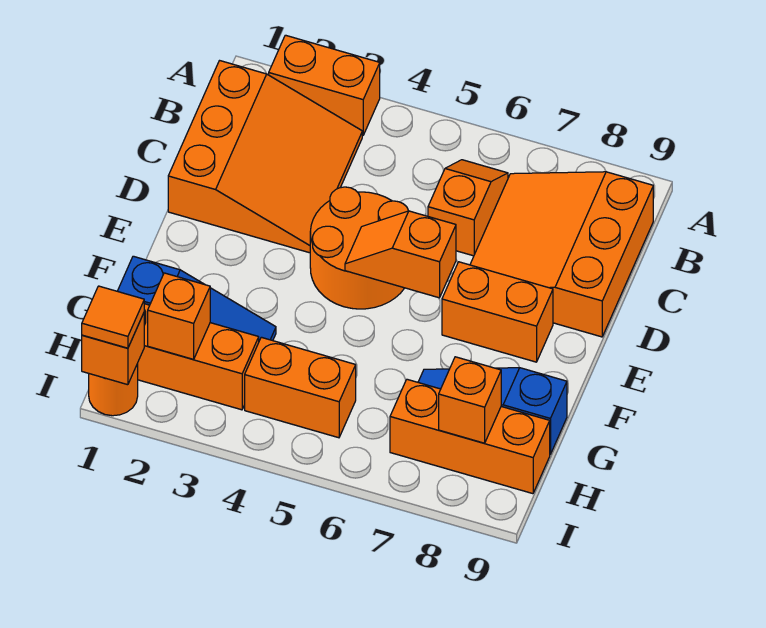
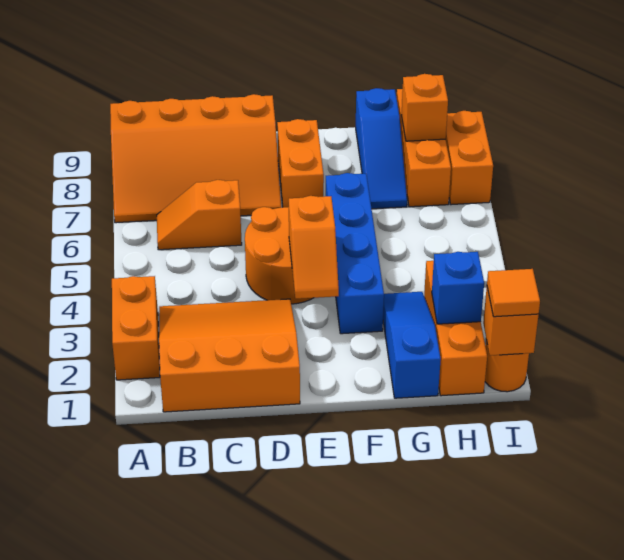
orange 3x3 slope [470,172,653,337] -> orange 3x4 slope [110,94,281,223]
orange 1x2 slope [345,211,456,298] -> orange 1x2 slope moved to [289,196,339,299]
none -> blue 1x4 brick [326,173,384,334]
orange 1x1 brick [148,273,210,359] -> blue 1x1 brick [432,252,484,324]
orange 1x2 brick [245,337,356,438] -> orange 1x2 brick moved to [446,111,493,205]

